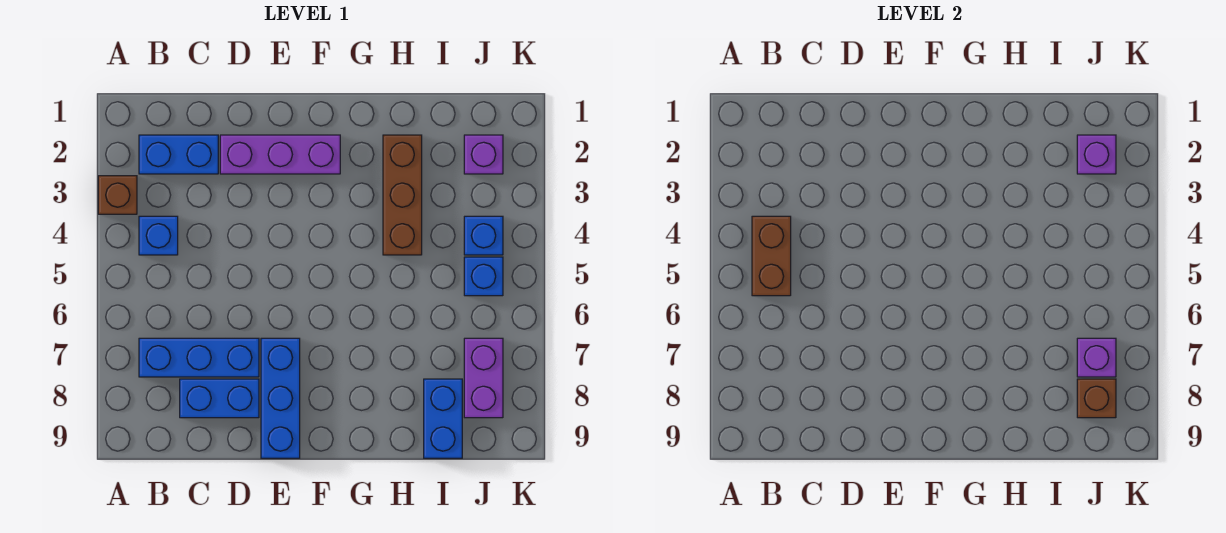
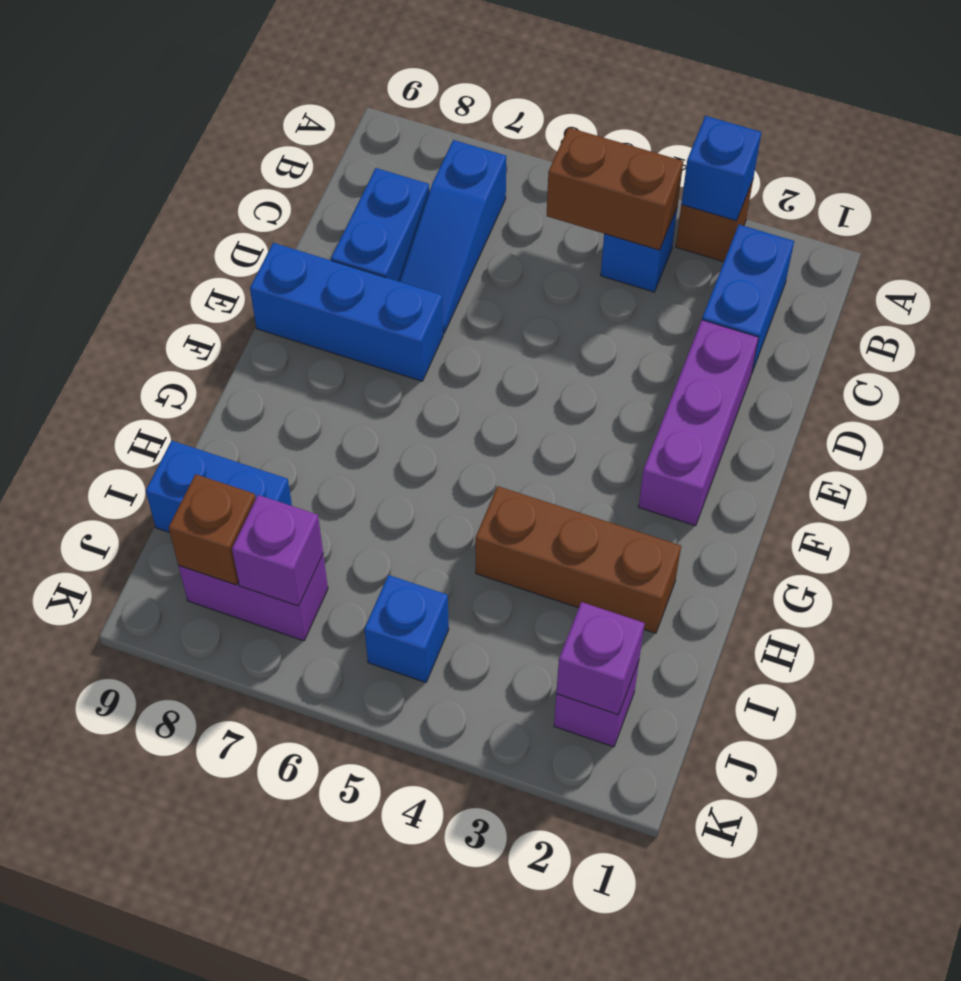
blue 1x3 brick [139,338,259,377] -> blue 1x3 slope [400,140,506,333]
blue 1x1 brick [464,216,503,255] -> blue 1x1 brick moved to [681,116,761,221]

